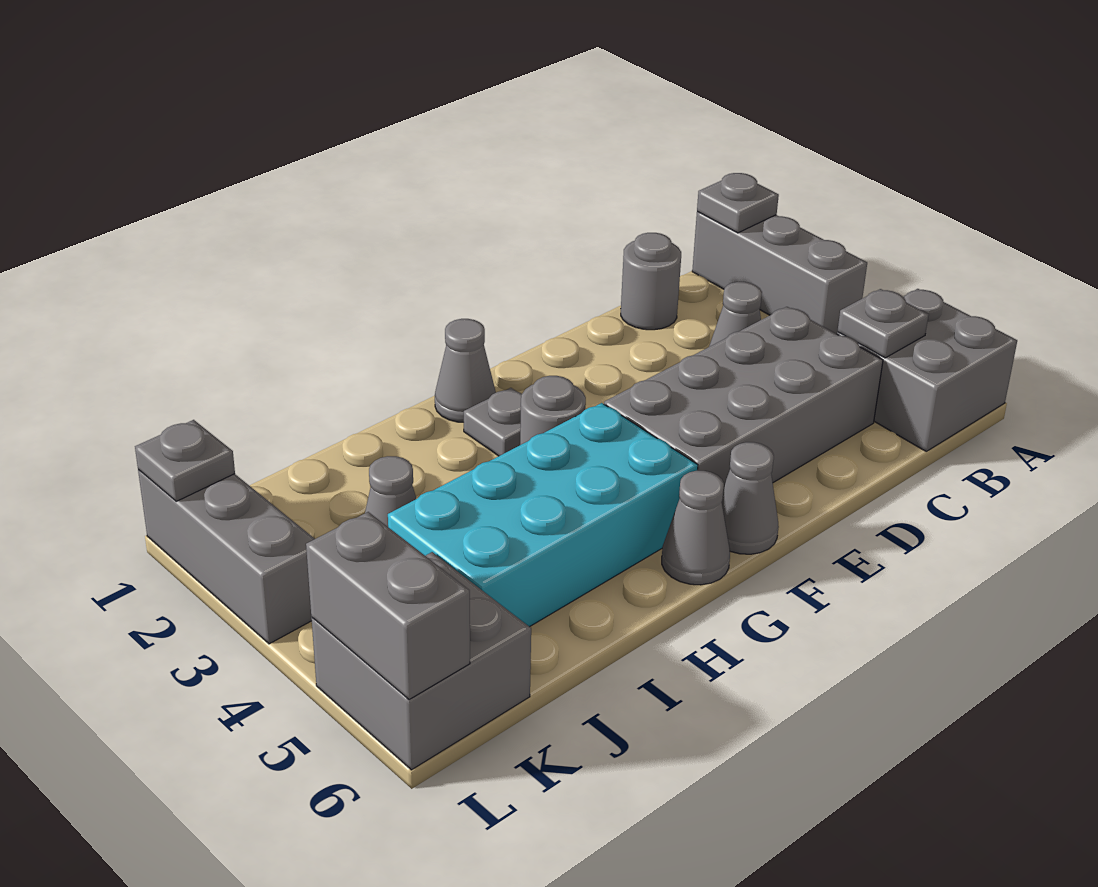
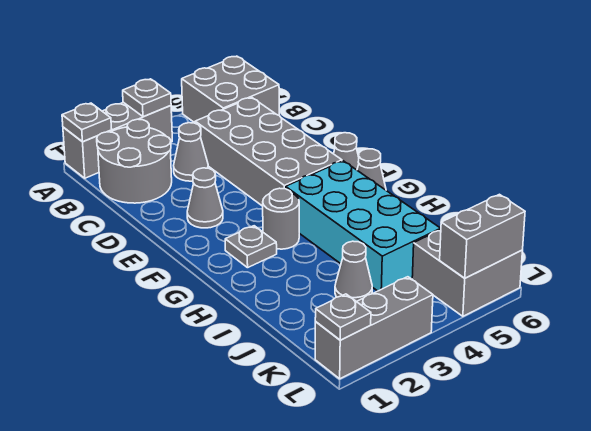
grey 1x1 plate [838,289,929,358] -> grey 1x1 plate moved to [123,79,171,117]
grey 1x1 round brick [621,233,681,330] -> grey 2x2 round brick [97,119,172,203]
grey 1x1 cone [435,319,496,422] -> grey 1x1 cone moved to [187,168,223,228]

